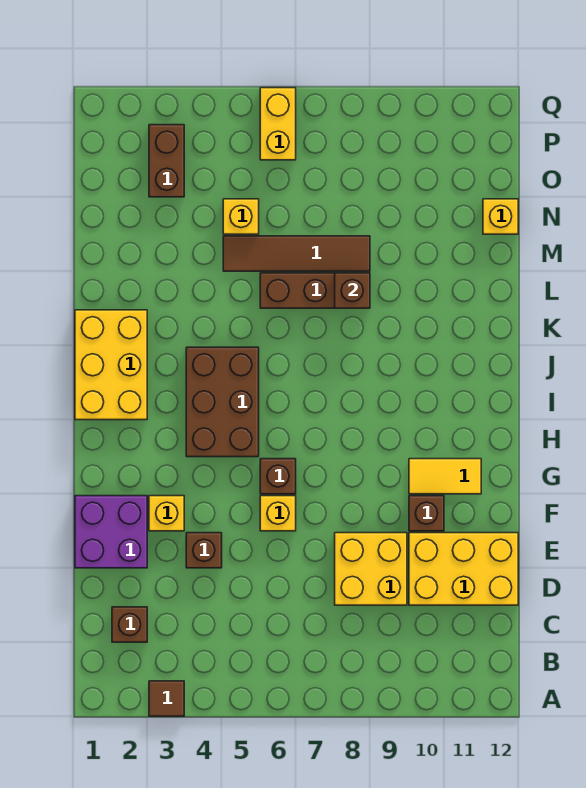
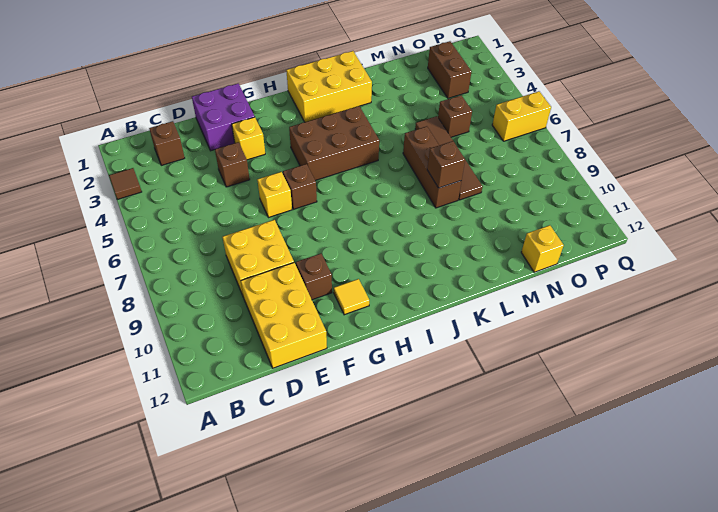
yellow 1x2 tile [409,459,481,494] -> yellow 1x1 tile [334,279,369,315]
yellow 1x1 brick [223,199,259,234] -> brown 1x1 brick [438,95,472,137]
brown 1x2 brick [149,125,184,197] -> brown 1x2 brick turned to [428,41,472,98]

